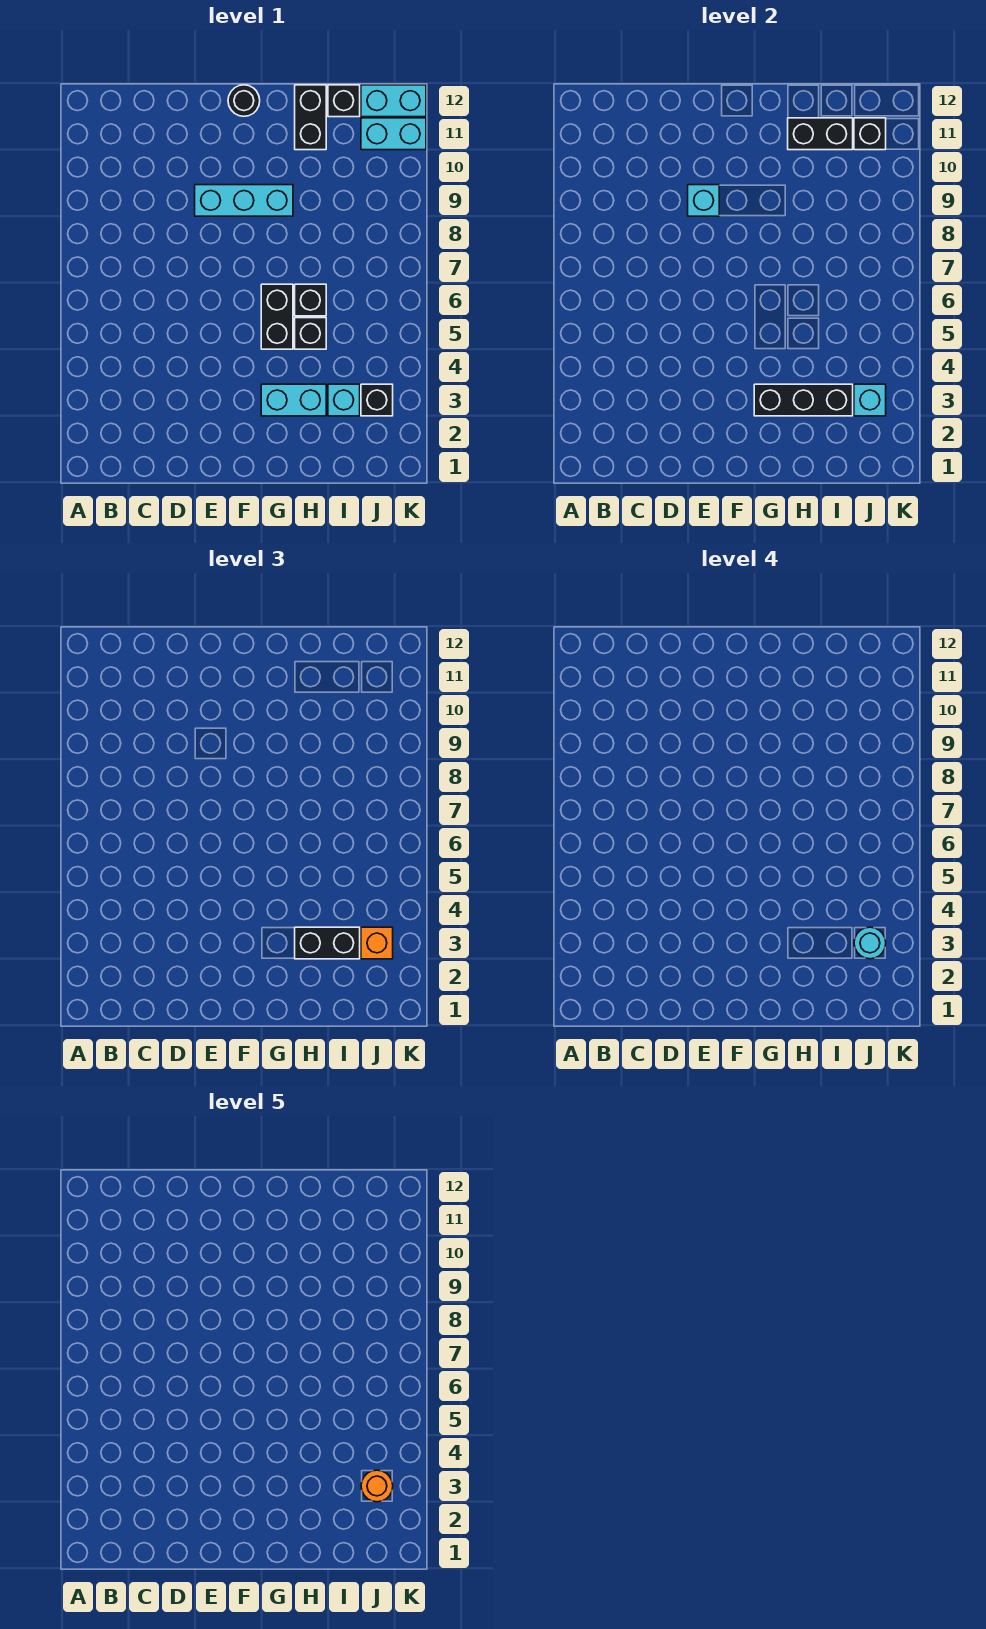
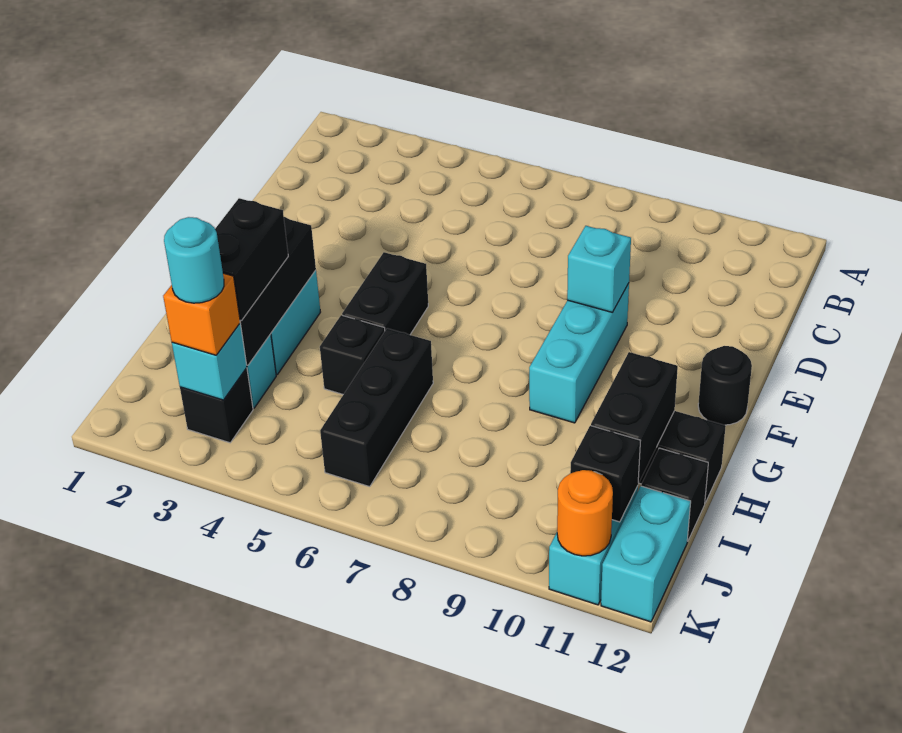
black 1x2 brick [261,284,293,349] -> black 1x2 brick turned to [342,252,428,335]
black 1x1 brick [295,284,326,316] -> black 1x3 brick [320,328,433,487]
orange 1x1 round brick [361,1470,393,1502] -> orange 1x1 round brick moved to [557,470,613,556]

